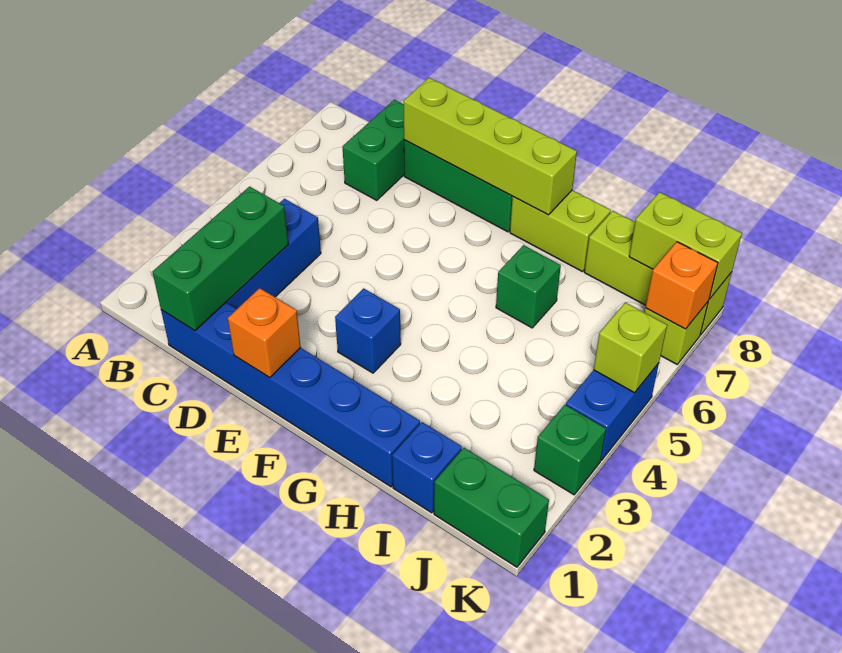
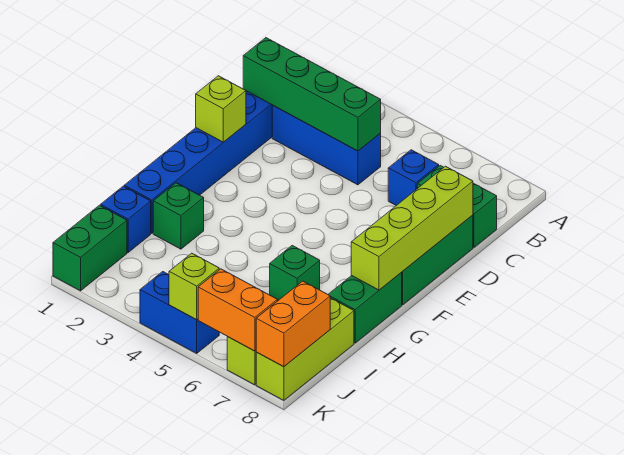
green 1x3 brick [152,187,288,331] -> green 1x4 brick [243,38,381,151]
orange 1x1 brick [228,288,301,378] -> lime 1x1 brick [196,76,246,142]
blue 1x1 brick [335,288,401,373] -> blue 1x1 brick moved to [388,150,439,206]
lime 1x2 brick [510,190,611,272] -> green 1x2 brick [328,273,402,343]
lime 1x2 brick [629,192,742,299] -> orange 1x2 brick [256,281,330,367]
green 1x1 brick [534,405,606,495] -> green 1x1 brick moved to [153,183,204,249]
orange 1x1 brick [645,242,718,329] -> orange 1x2 brick [198,269,278,351]

